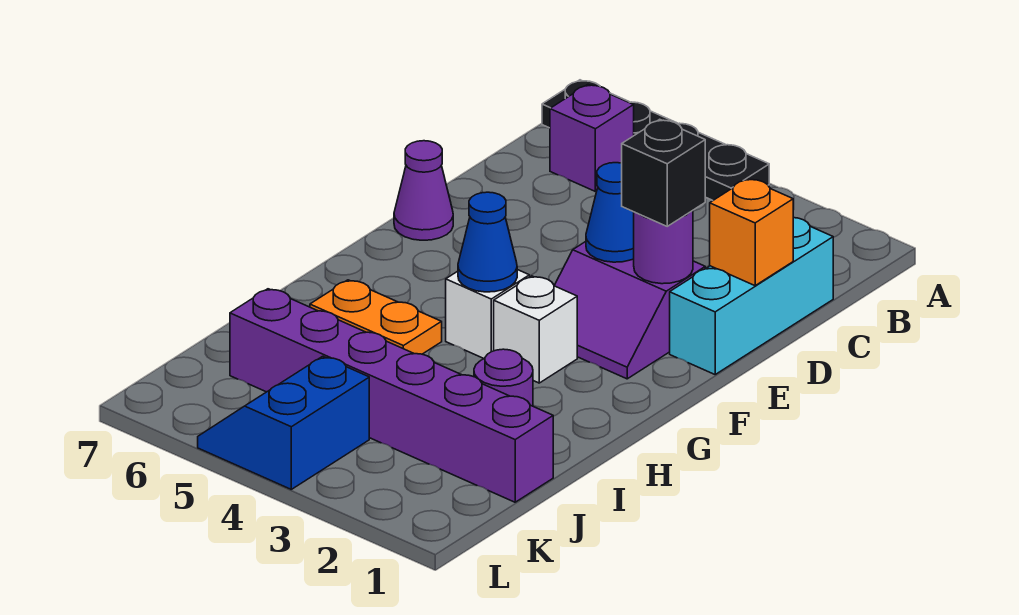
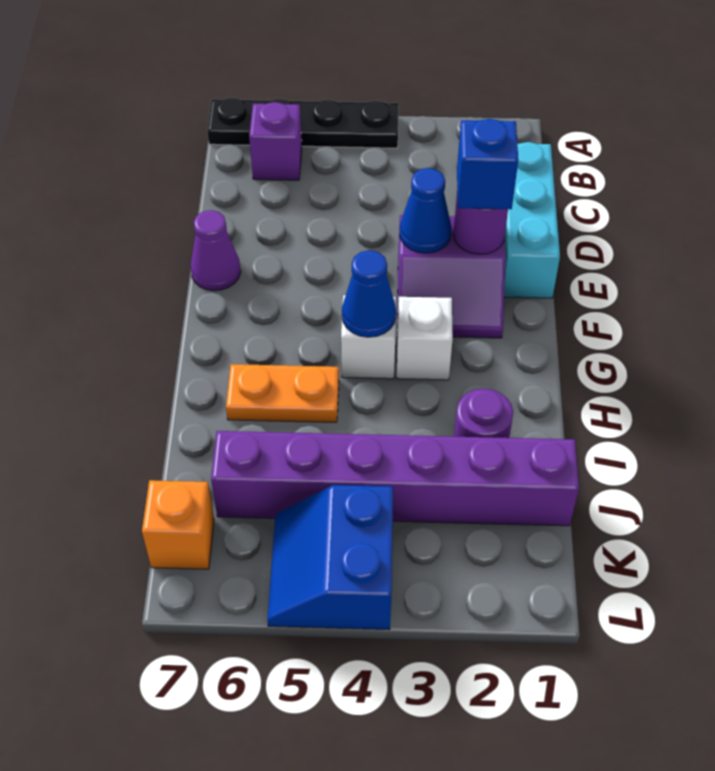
orange 1x1 brick [710,179,793,286] -> orange 1x1 brick moved to [142,480,214,569]
black 1x1 brick [622,119,705,226] -> blue 1x1 brick [457,119,518,209]

